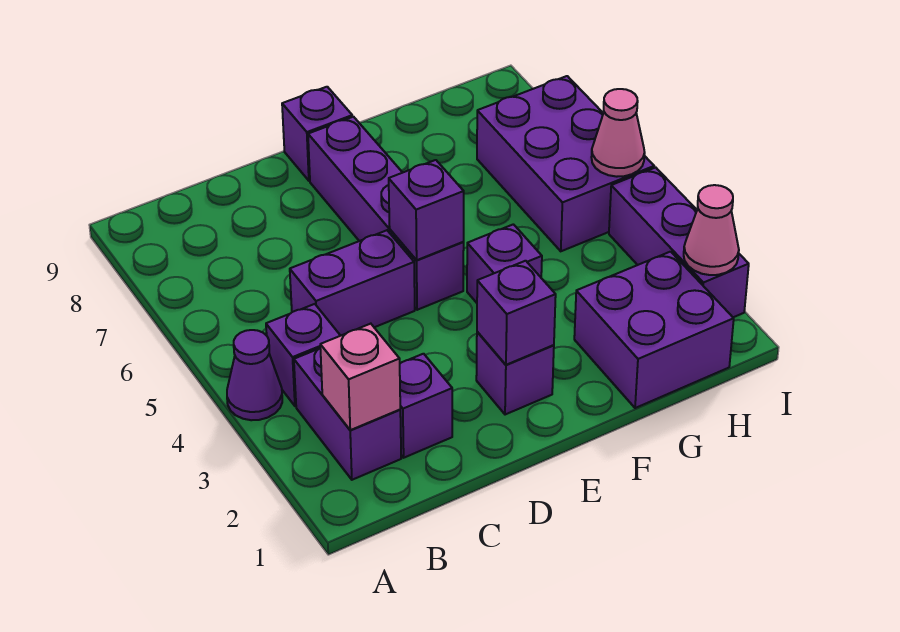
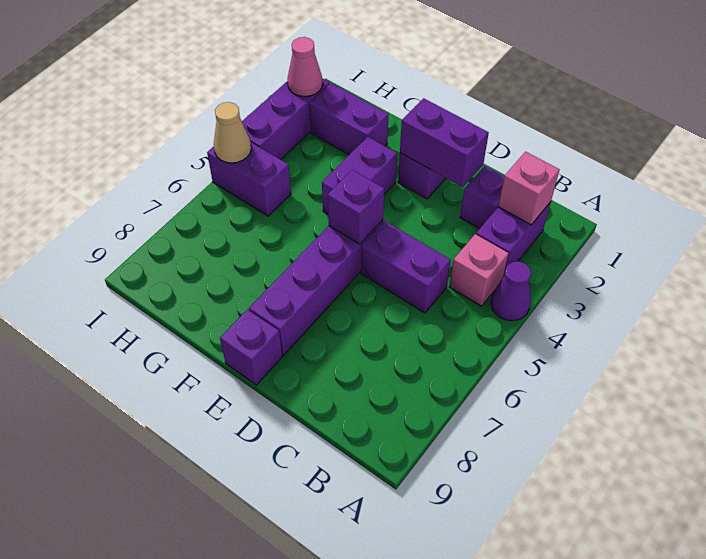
purple 1x1 brick [266,304,340,406] -> pink 1x1 brick [449,234,508,306]
purple 1x1 brick [477,261,556,365] -> purple 1x2 brick [400,98,489,187]
purple 1x1 brick [467,224,542,303] -> purple 1x2 brick [322,137,397,214]
purple 2x2 brick [574,252,734,408] -> purple 1x2 brick [309,83,389,155]
purple 2x3 brick [477,76,654,251] -> purple 1x2 brick [207,142,291,216]
pink 1x1 cone [591,89,645,177] -> tan 1x1 cone [214,102,251,163]

